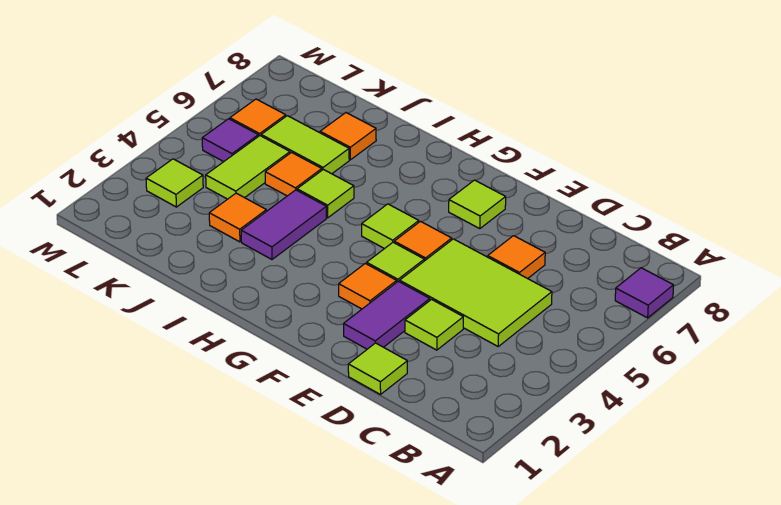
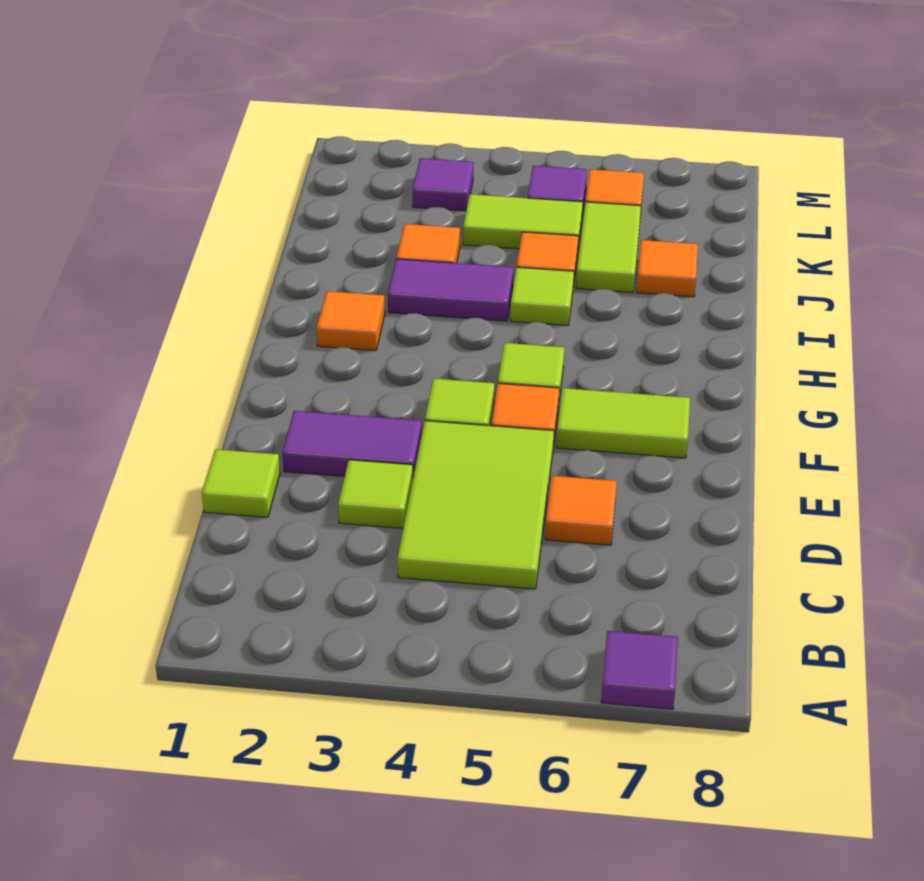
orange 1x1 tile [339,263,397,309] -> orange 1x1 tile moved to [316,291,385,351]
lime 1x1 tile [449,180,506,229] -> lime 1x2 tile [557,388,690,458]
lime 1x1 tile [146,159,203,207] -> purple 1x1 tile [412,158,473,211]

